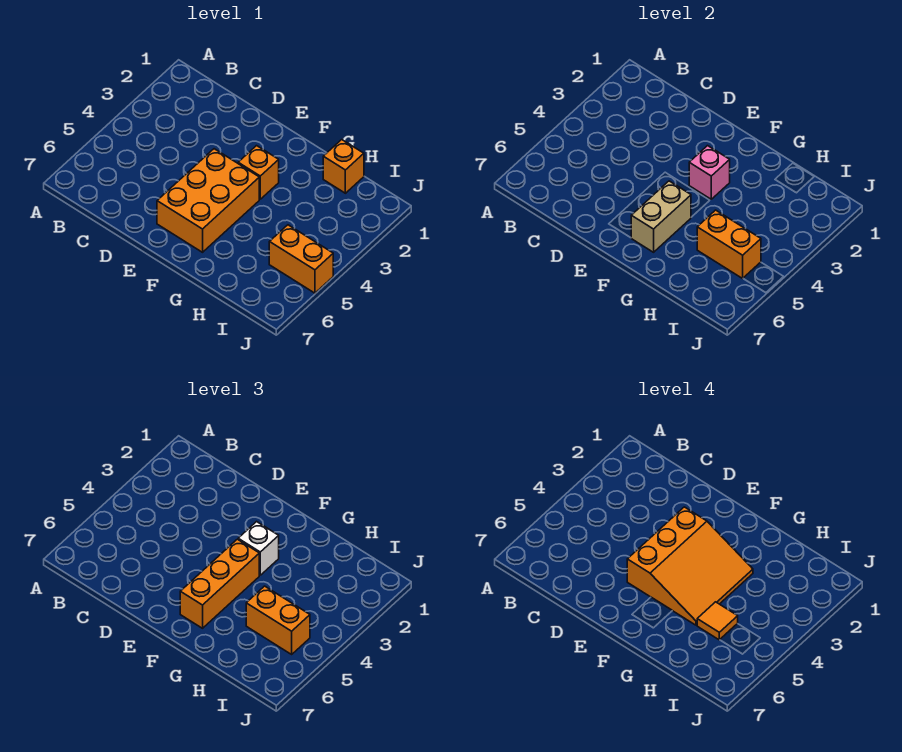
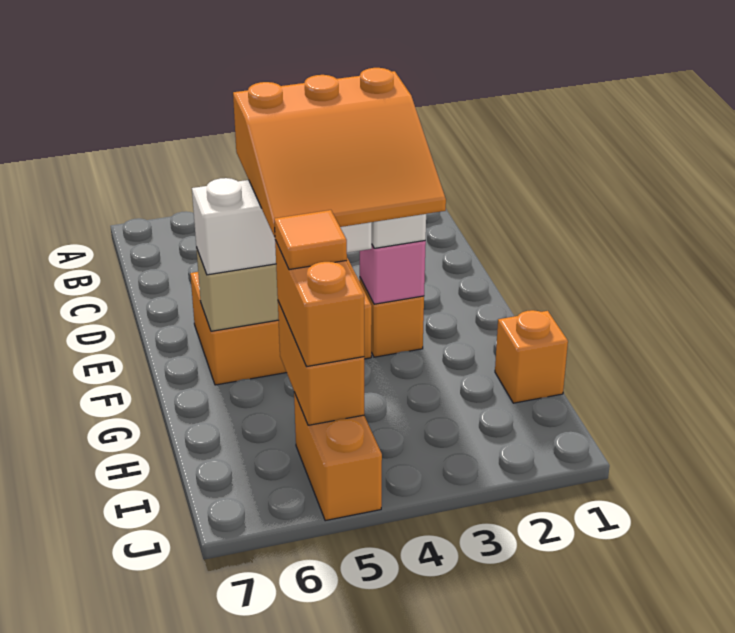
orange 1x3 brick [180,539,259,628] -> white 1x3 brick [192,178,372,275]

